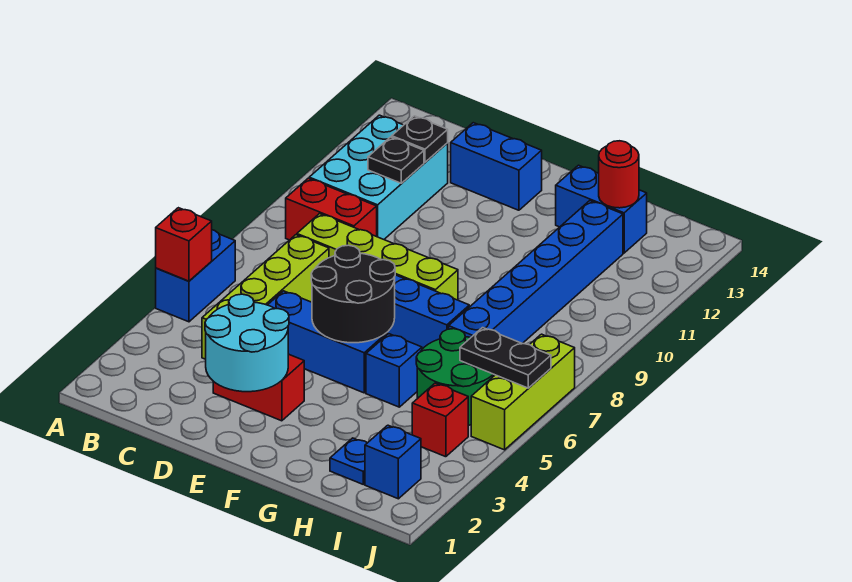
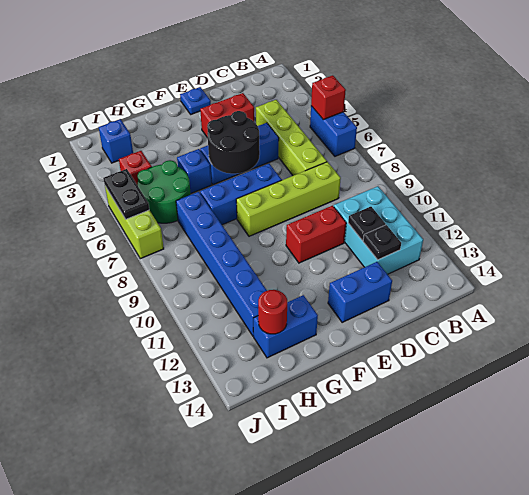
red 1x2 brick [286,178,377,240] -> red 1x2 brick moved to [286,206,346,263]
cyan 2x2 round brick [205,294,289,392] -> none
blue 1x1 plate [330,438,367,484] -> blue 1x1 plate moved to [180,87,211,114]
black 1x2 plate [460,328,551,388] -> black 1x2 plate turned to [103,169,149,219]

